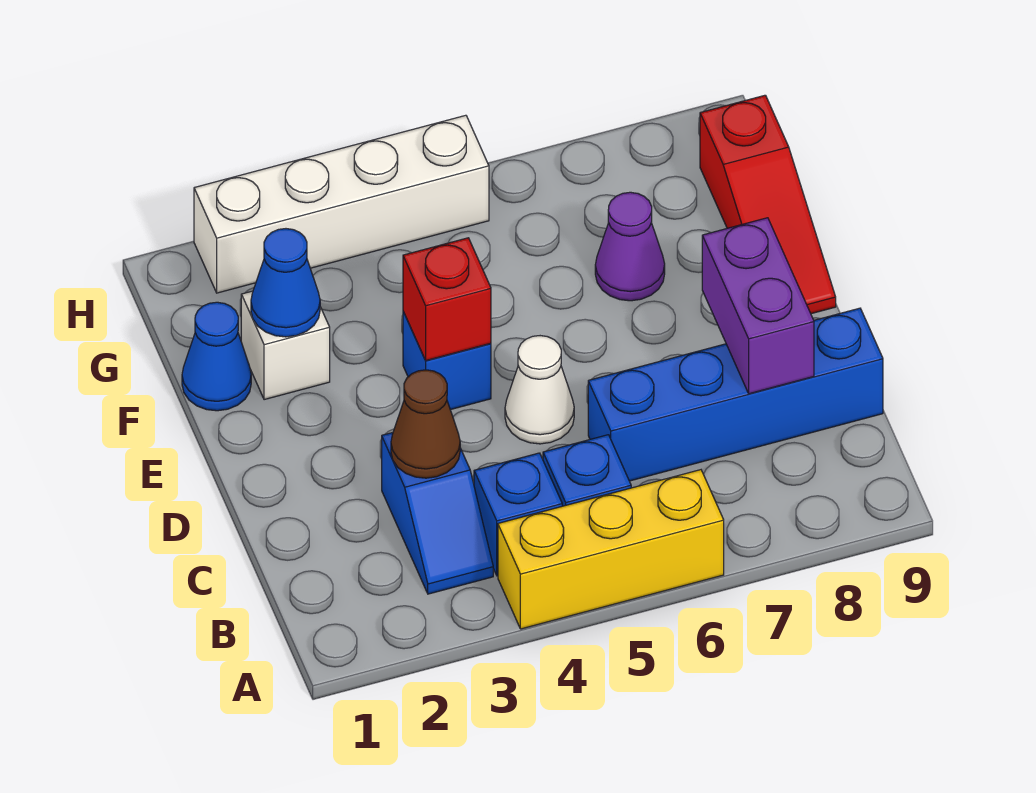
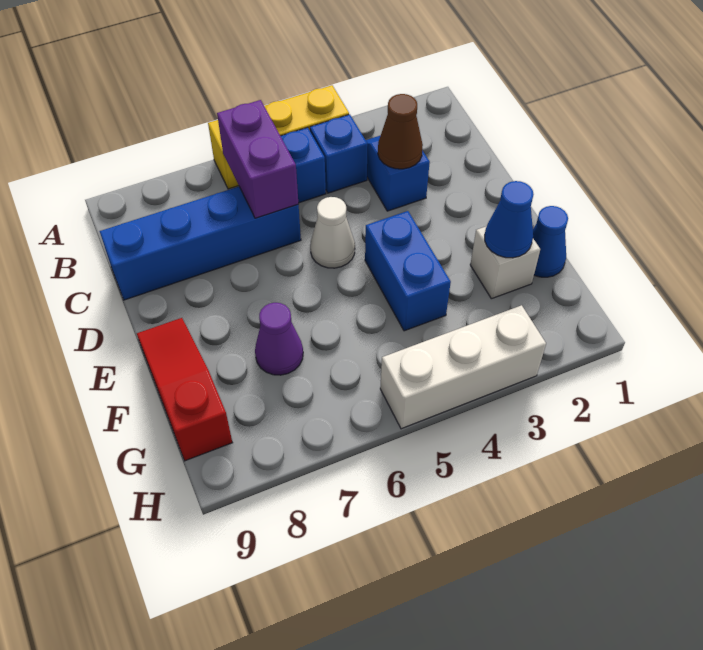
purple 1x2 brick [702,218,814,394] -> purple 1x2 brick moved to [217,100,298,218]
blue 1x1 brick [403,312,491,410] -> blue 1x2 brick [365,211,451,331]
red 1x1 brick [403,238,491,361] -> none
white 1x4 brick [194,115,489,293] -> white 1x3 brick [380,305,546,429]

